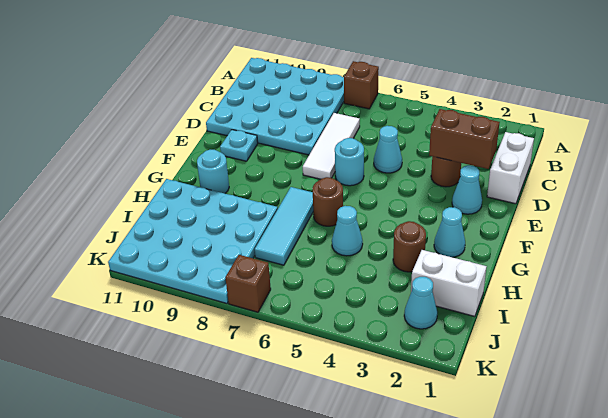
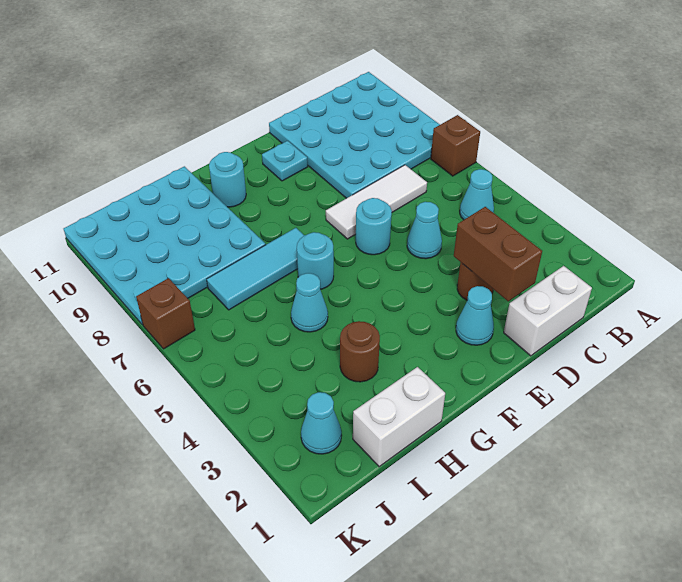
cyan 1x1 cone [434,207,465,257] -> cyan 1x1 cone moved to [460,169,494,220]
brown 1x1 round brick [312,177,343,226] -> cyan 1x1 round brick [297,232,334,289]
white 1x2 brick [411,250,487,317] -> white 1x2 brick turned to [353,367,445,467]

